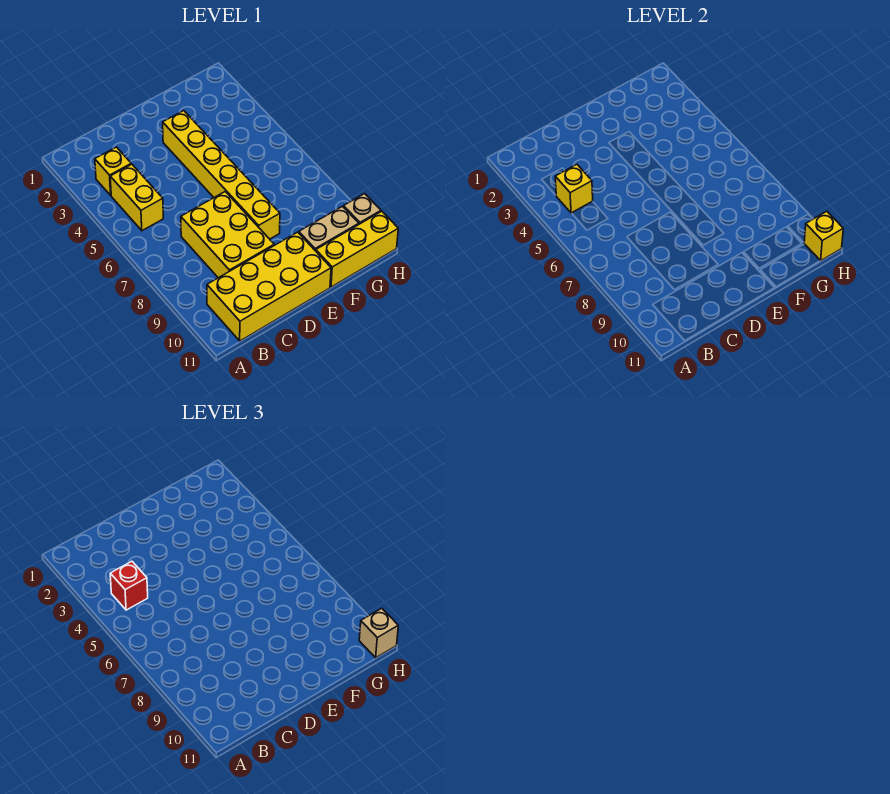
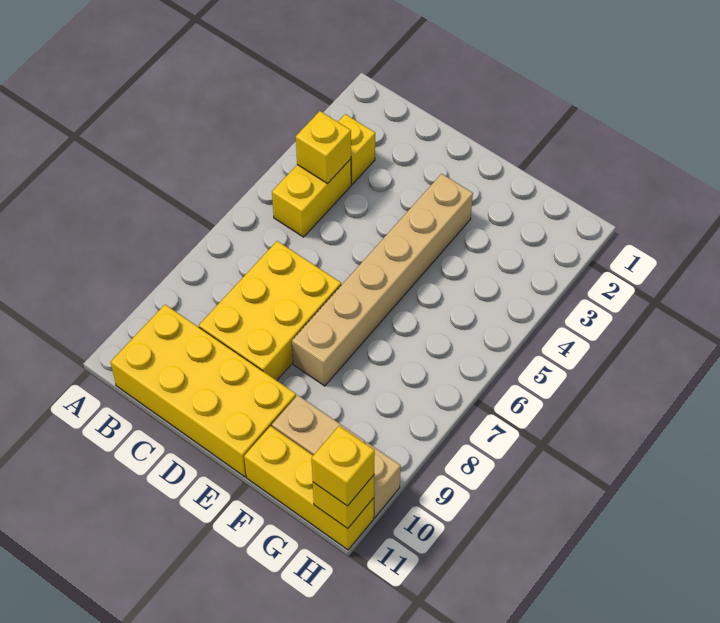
red 1x1 brick [110,561,148,610] -> none
yellow 1x6 brick [163,111,280,239] -> tan 1x6 brick [292,174,473,386]
tan 1x1 brick [359,608,398,658] -> yellow 1x1 brick [311,426,375,506]

